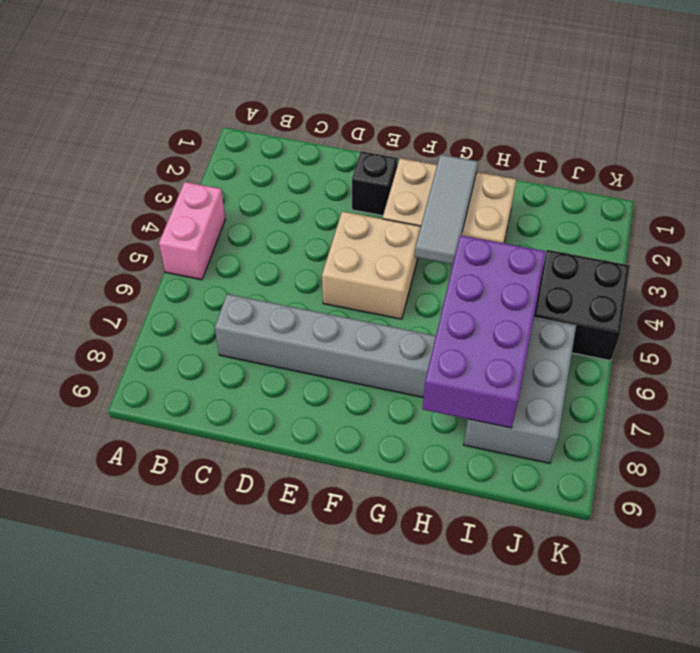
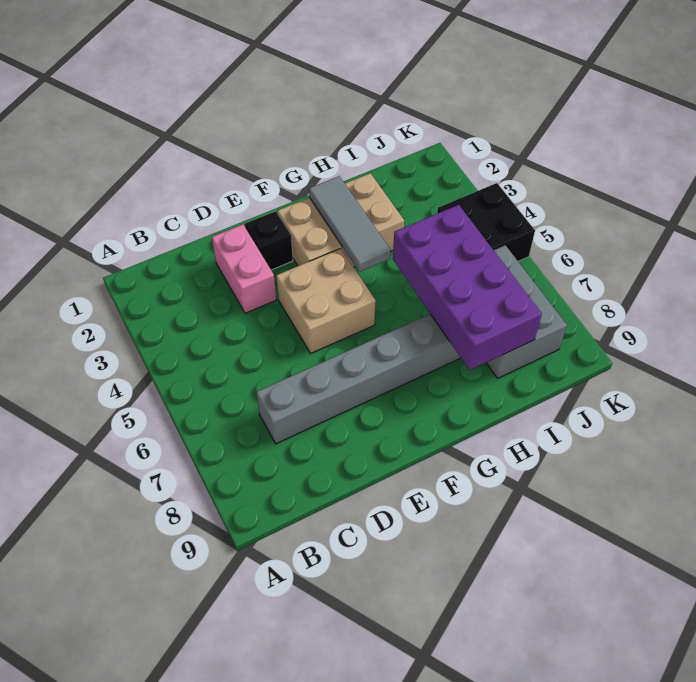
pink 1x2 brick [159,182,225,280] -> pink 1x2 brick moved to [212,224,276,313]

